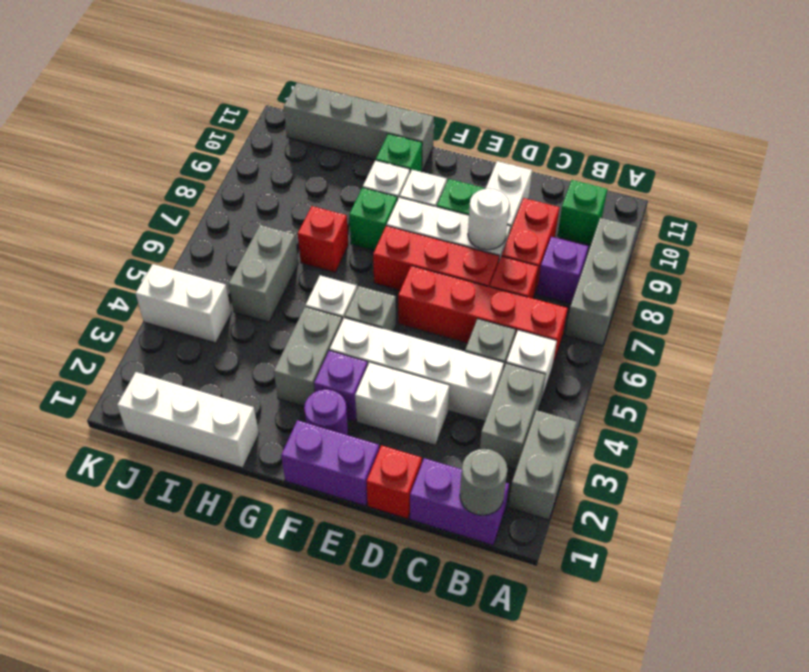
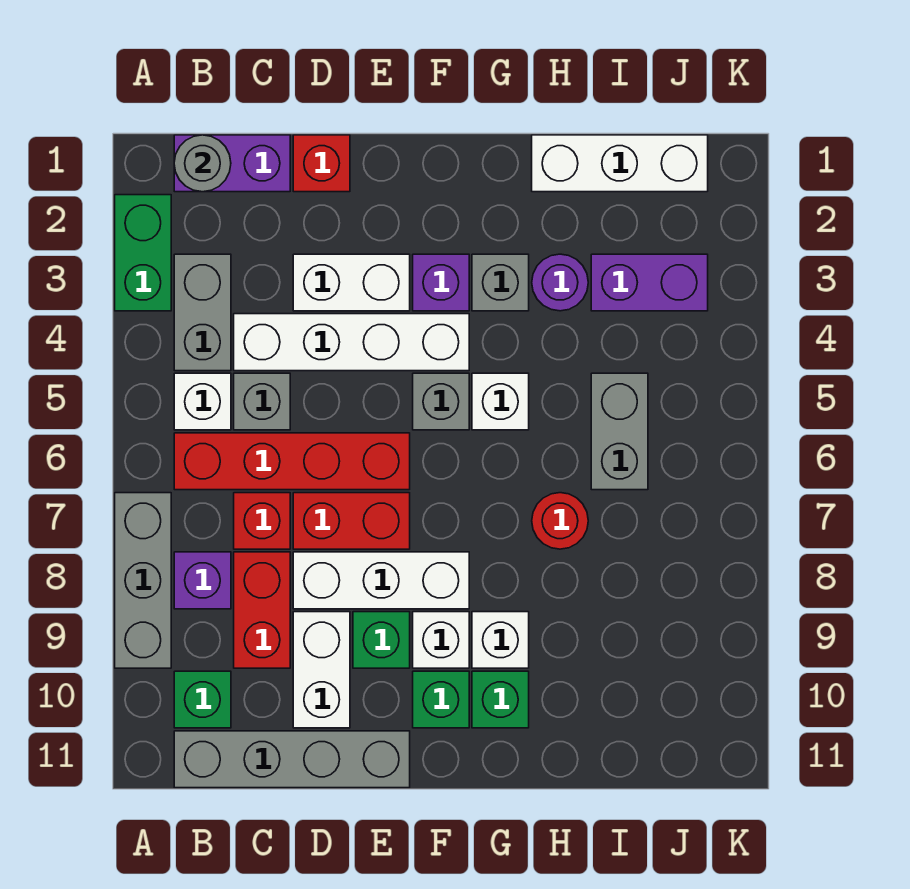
grey 1x2 brick [508,410,577,520] -> green 1x2 brick [115,195,171,311]
red 1x3 brick [373,226,499,290] -> red 1x2 brick [293,493,410,549]
white 1x1 round brick [468,188,509,250] -> none
purple 1x2 brick [281,420,379,506] -> purple 1x2 brick moved to [591,254,708,311]
purple 1x1 round brick [304,390,348,435] -> purple 1x1 round brick moved to [532,254,588,311]
grey 1x2 brick [274,307,342,406] -> grey 1x1 brick [472,254,529,311]
green 1x1 brick [349,188,397,251] -> green 1x1 brick moved to [413,671,469,728]
grey 1x4 brick [284,83,434,171] -> grey 1x4 brick moved to [174,731,410,788]
red 1x1 brick [298,206,348,272] -> red 1x1 round brick [532,493,588,549]
white 1x2 brick [136,264,231,343] -> none

